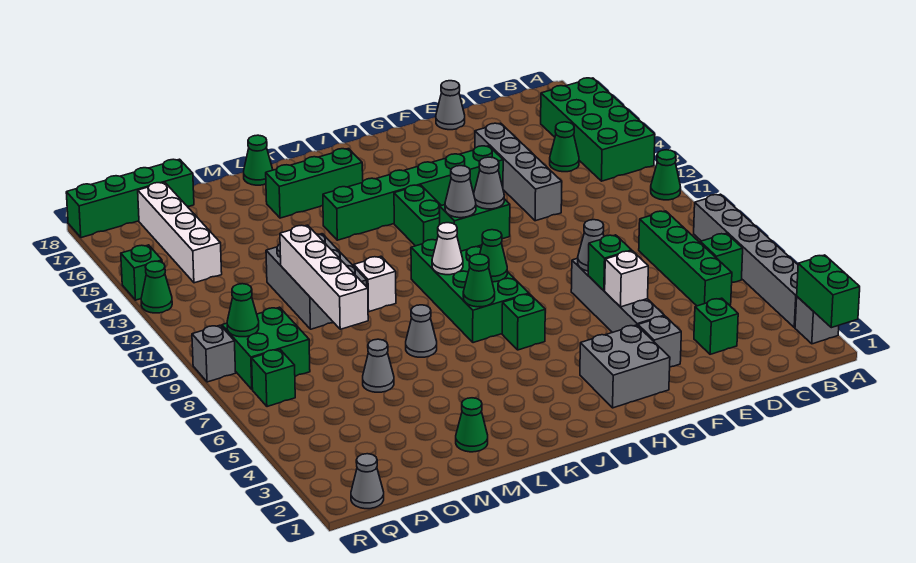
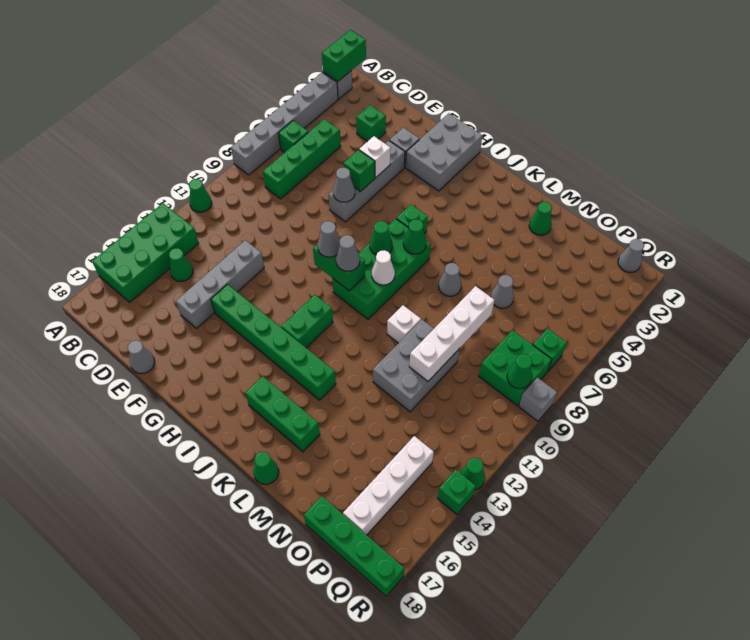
grey 2x2 brick [580,325,670,408] -> grey 2x3 brick [406,113,482,191]

